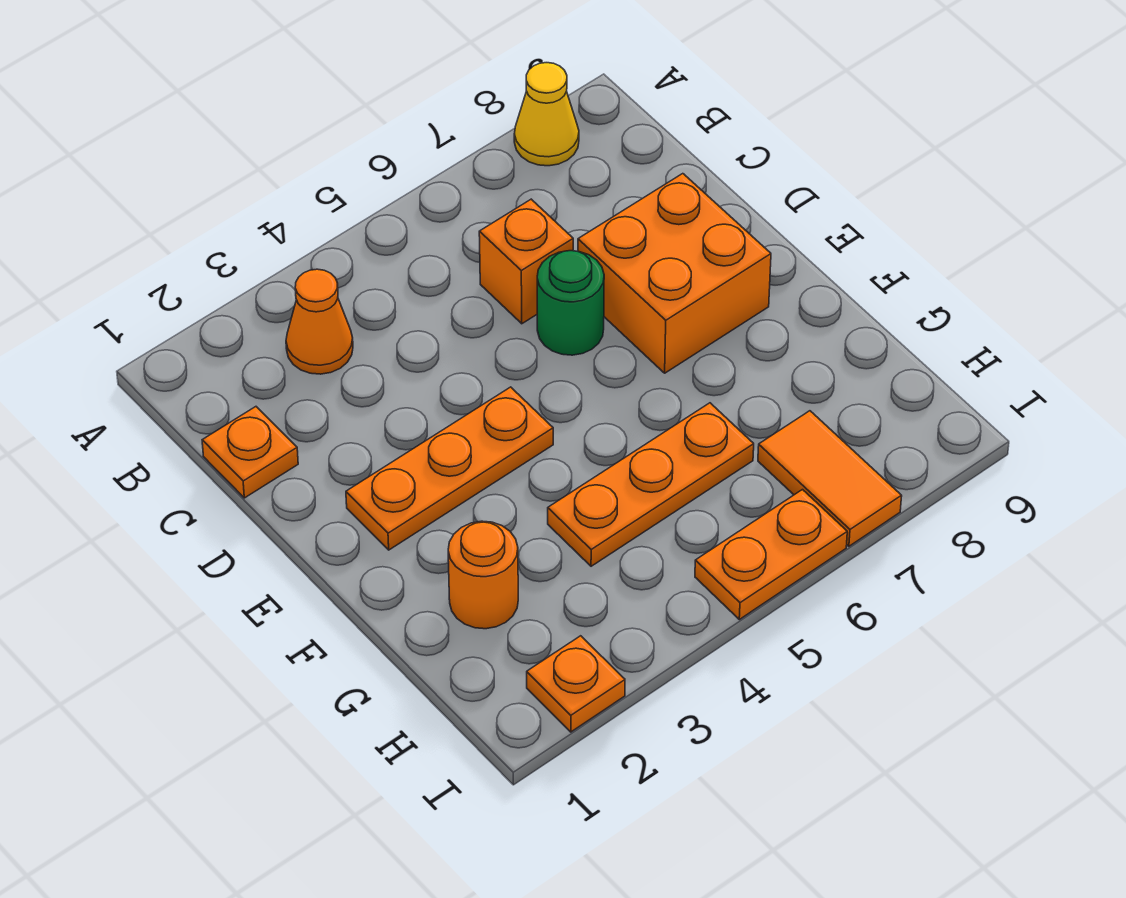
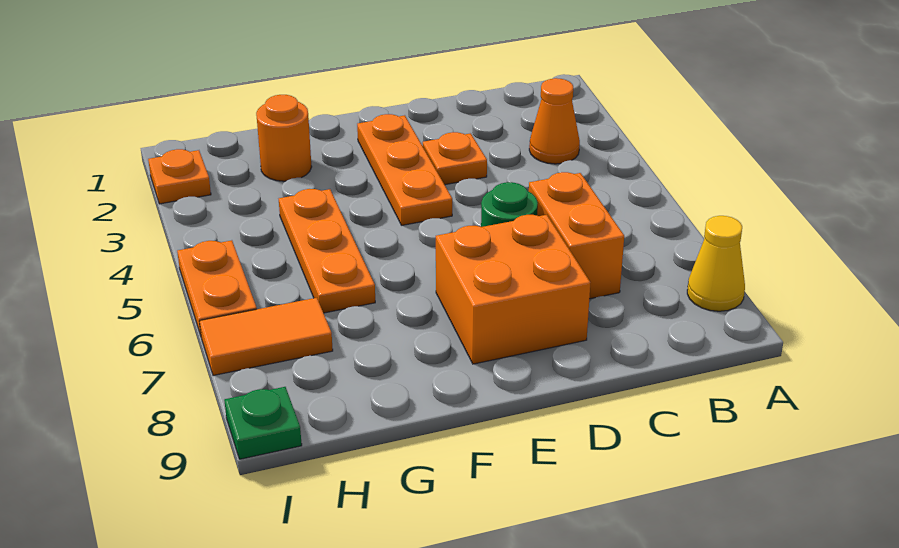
orange 1x1 plate [202,407,298,498] -> orange 1x1 plate moved to [423,132,487,185]
orange 1x1 brick [479,199,573,324] -> orange 1x2 brick [529,172,624,299]
none -> green 1x1 plate [224,387,302,459]

